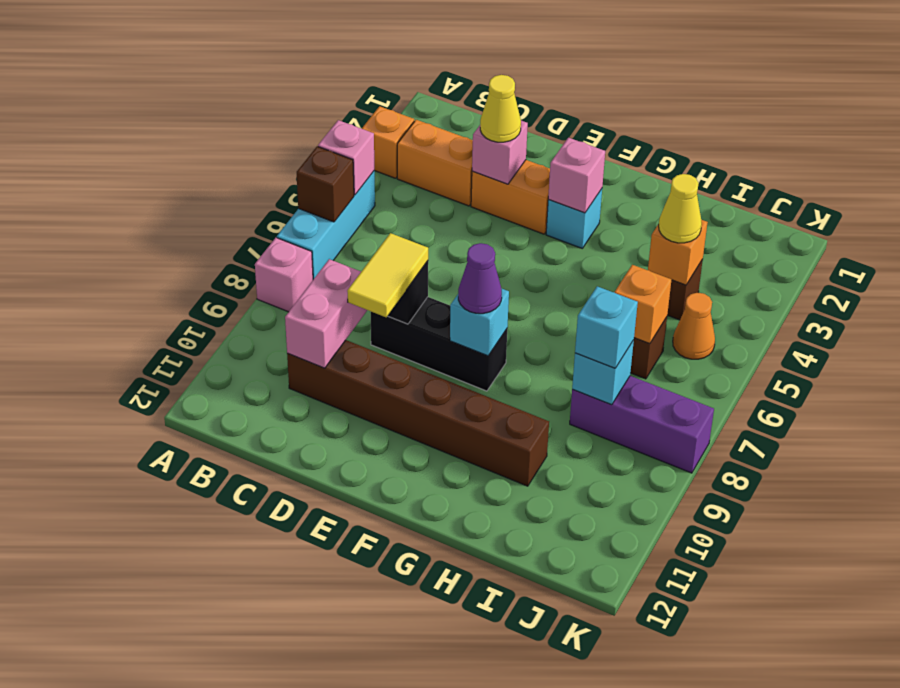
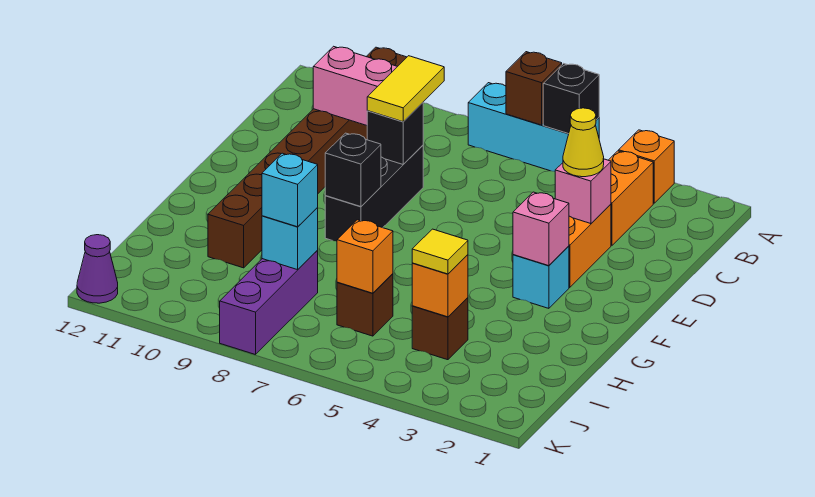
pink 1x1 brick [318,120,374,195] -> black 1x1 brick [543,63,599,134]
pink 1x1 brick [255,238,313,312] -> none
brown 1x6 brick [287,340,549,486] -> brown 1x8 brick [208,47,407,268]
yellow 1x2 tile [347,233,428,317] -> yellow 1x2 tile turned to [367,56,444,122]
cyan 1x1 brick [450,289,509,356] -> black 1x1 brick [325,133,381,207]
purple 1x1 cone [458,243,502,314] -> purple 1x1 cone moved to [77,235,118,303]
yellow 1x1 cone [659,174,702,243] -> yellow 1x1 tile [412,229,468,274]
orange 1x1 cone [673,293,715,359] -> none

